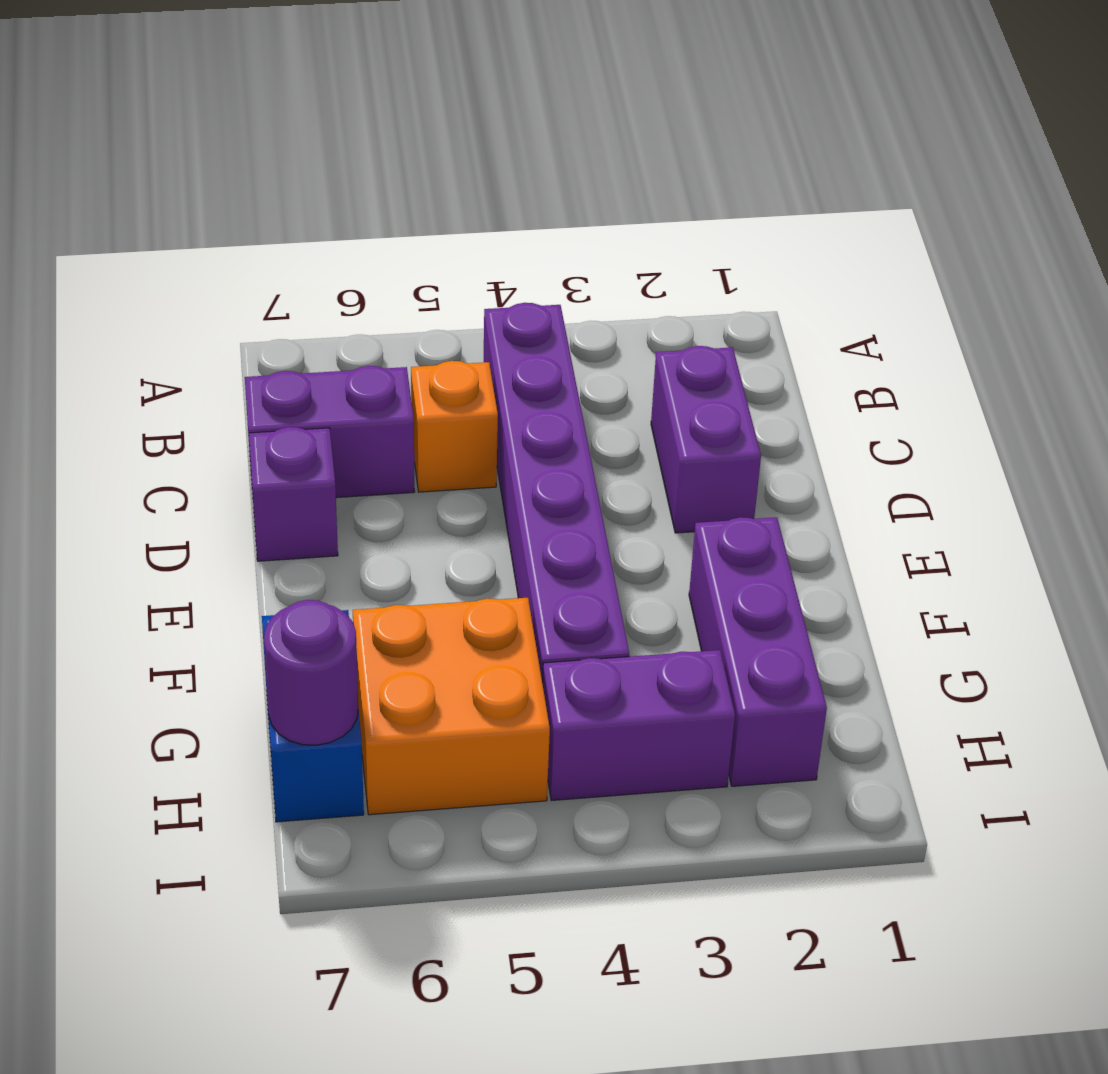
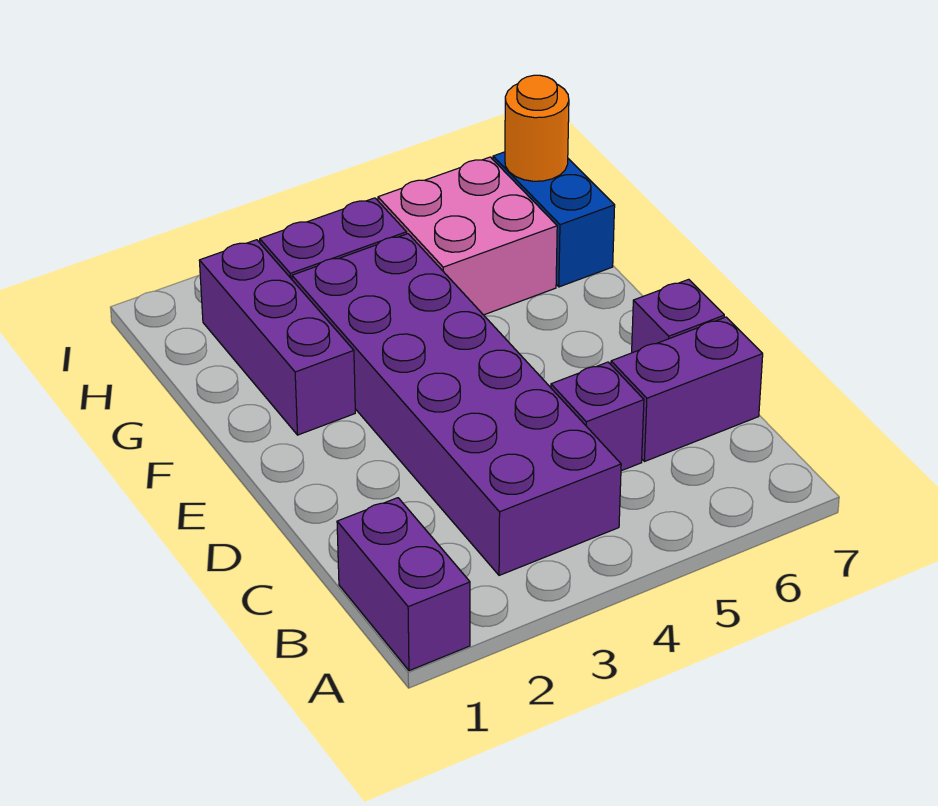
purple 1x6 brick [484,303,629,684] -> purple 2x6 brick [292,234,621,575]
purple 1x2 brick [651,346,761,533] -> purple 1x2 brick moved to [337,498,470,671]
orange 1x1 brick [411,361,498,492] -> purple 1x1 brick [551,362,644,471]
orange 2x2 brick [353,598,550,815] -> pink 2x2 brick [378,157,557,315]
purple 1x1 round brick [264,600,358,745] -> orange 1x1 round brick [505,75,569,181]

